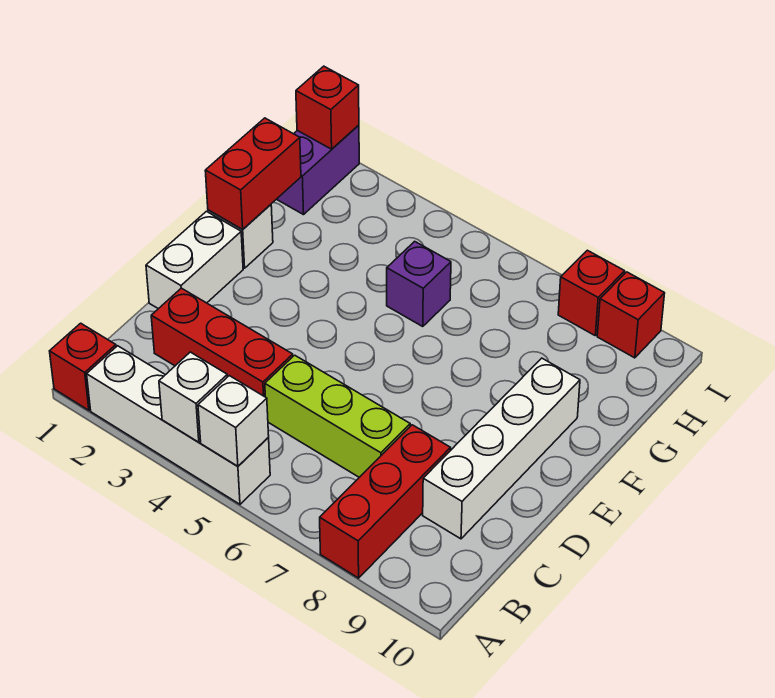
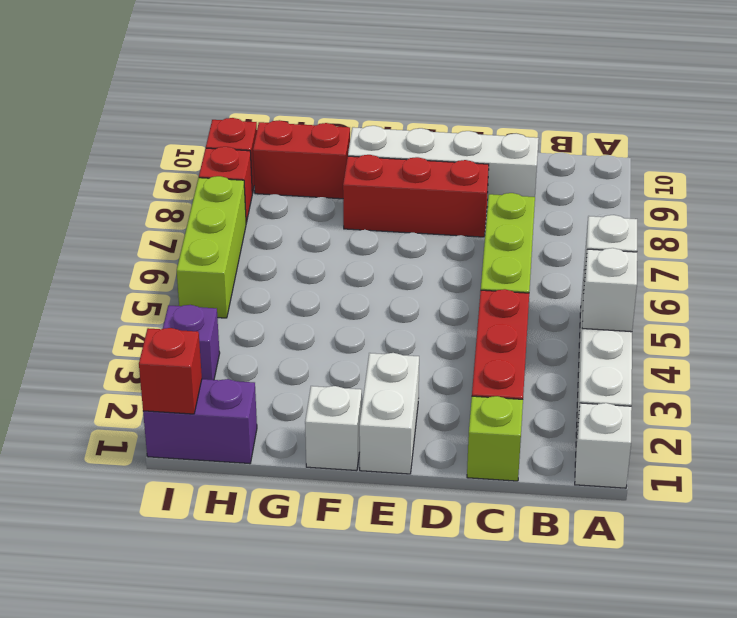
red 1x1 brick [50,323,116,410] -> white 1x1 brick [575,403,632,488]
red 1x3 brick [320,425,451,578] -> red 1x3 brick moved to [343,155,489,237]
none -> lime 1x1 brick [467,396,523,481]
white 1x2 brick [146,211,243,309] -> white 1x2 brick turned to [359,353,419,474]
red 1x2 brick [205,118,301,230] -> red 1x2 brick moved to [253,120,350,199]
purple 1x1 brick [387,241,451,326] -> purple 1x1 brick moved to [163,305,220,380]
none -> lime 1x3 brick [177,176,246,318]

